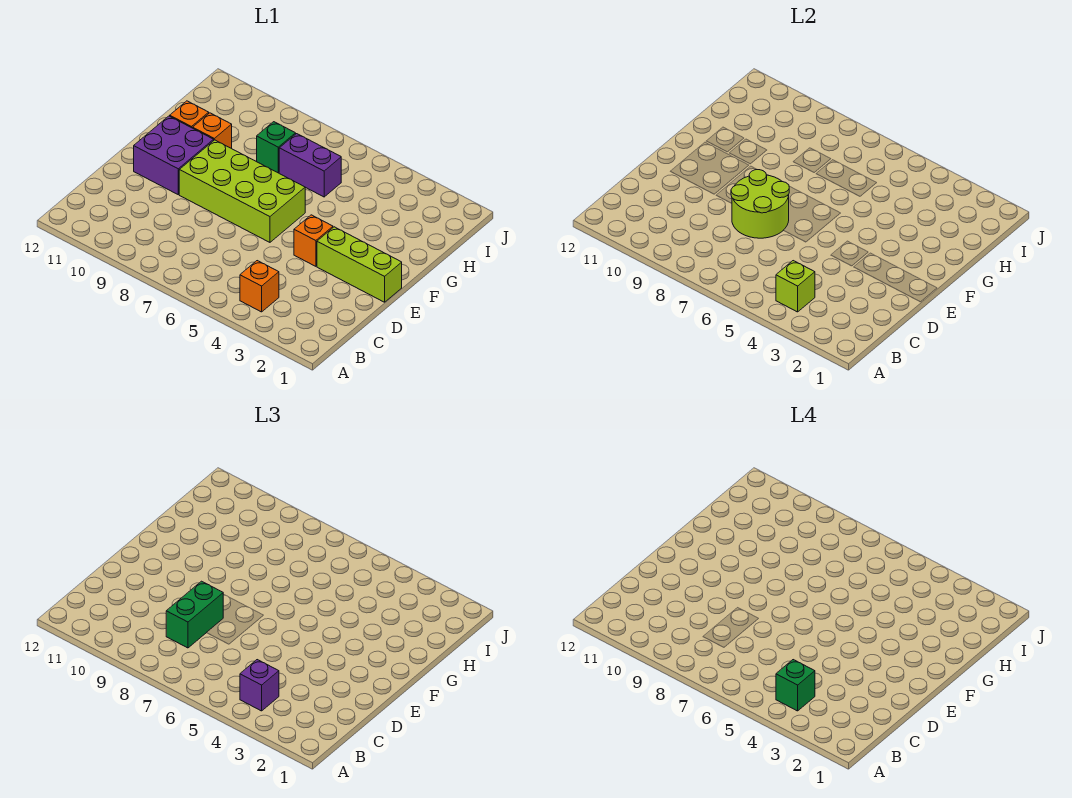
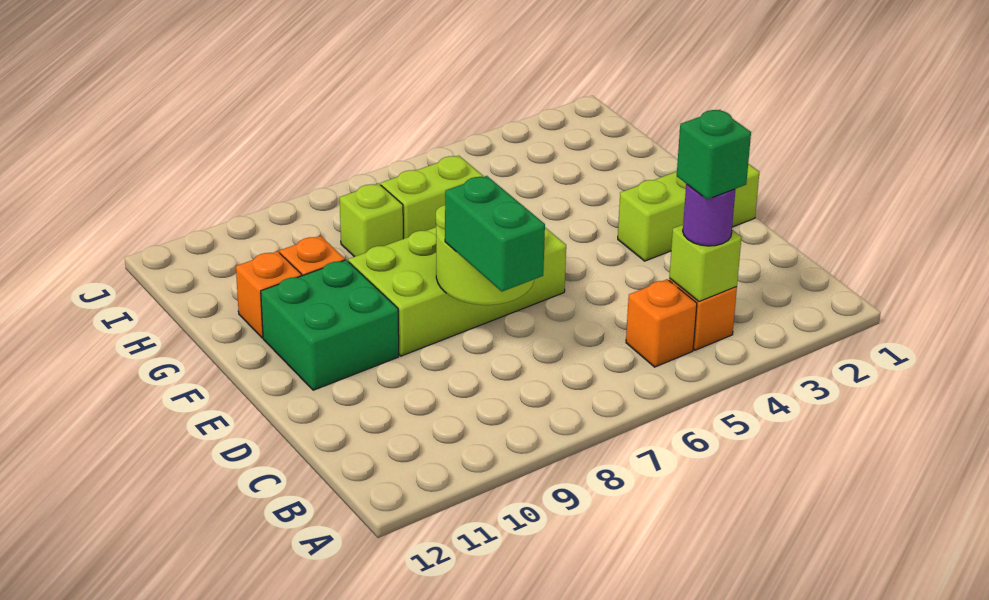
purple 1x1 brick [240,660,279,711] -> purple 1x1 round brick [683,184,735,246]
orange 1x1 brick [294,215,333,266] -> orange 1x1 brick moved to [626,279,697,367]
purple 2x2 brick [134,116,214,194] -> green 2x2 brick [261,260,399,390]
purple 1x2 brick [279,134,341,197] -> lime 1x2 brick [381,156,484,239]
green 1x1 brick [257,122,296,173] -> lime 1x1 brick [340,183,403,257]

